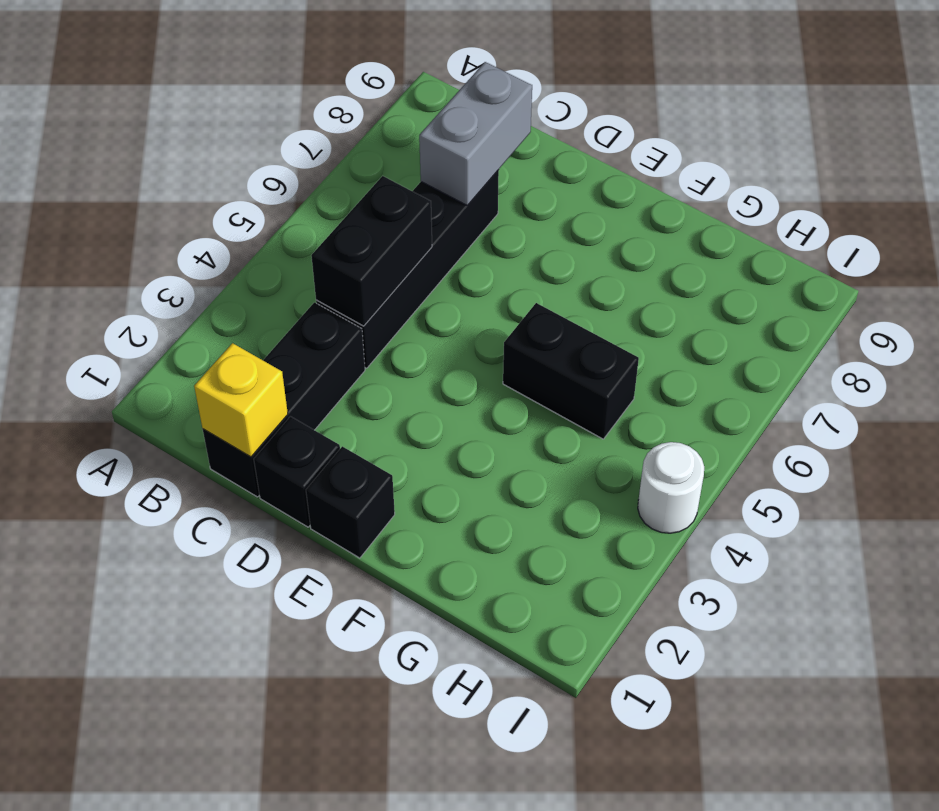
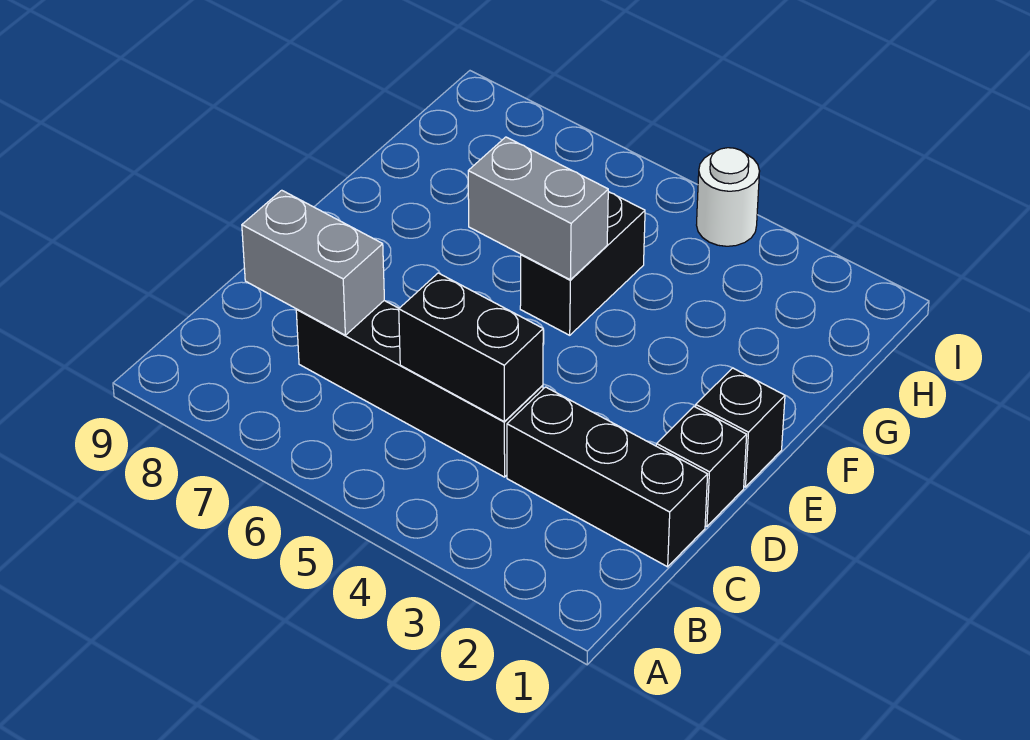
yellow 1x1 brick [194,343,288,457] -> none
none -> grey 1x2 brick [468,137,608,280]

